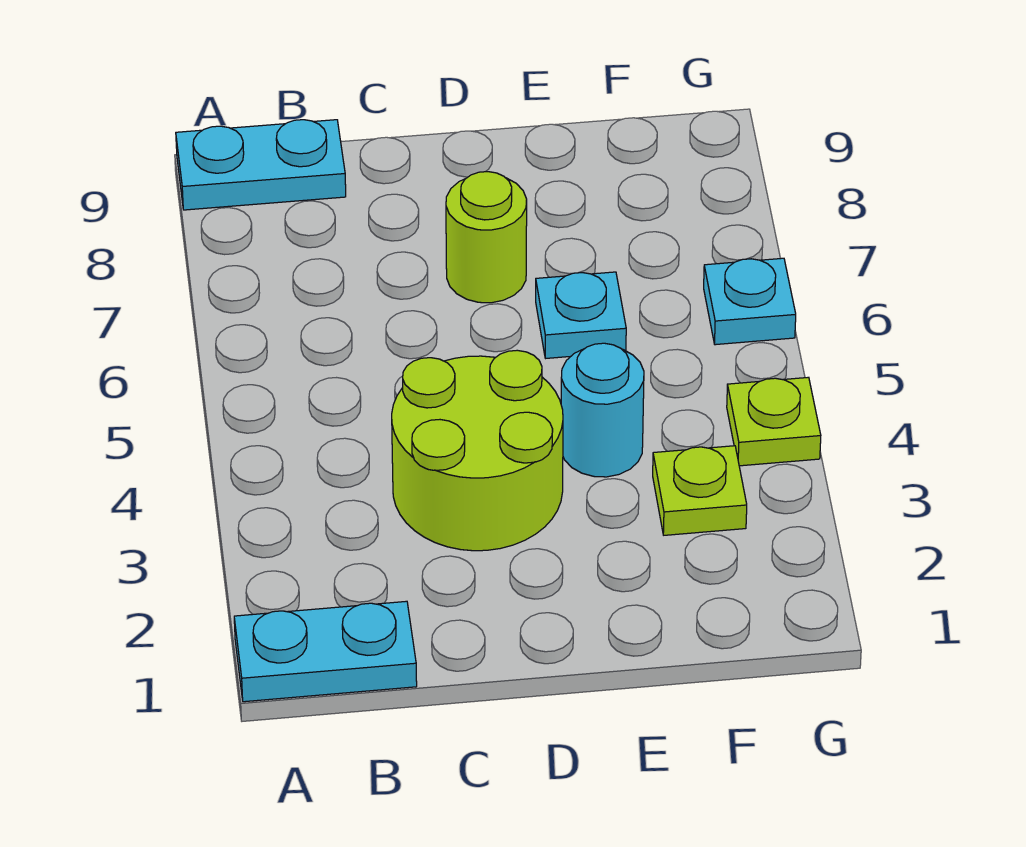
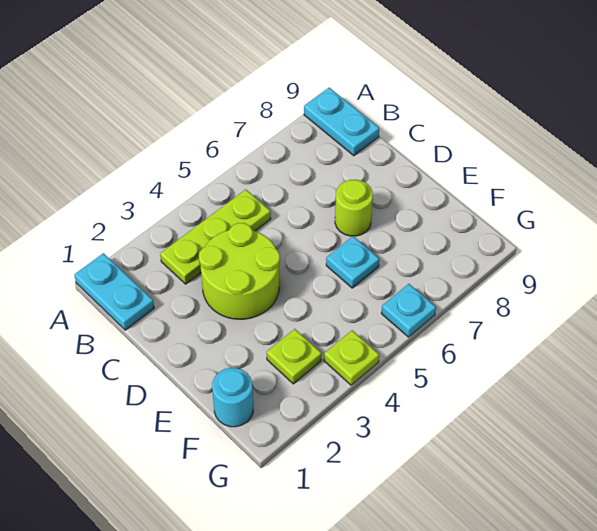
none -> lime 1x3 plate [160,189,271,284]
cyan 1x1 round brick [561,343,644,477] -> cyan 1x1 round brick moved to [212,368,253,427]

